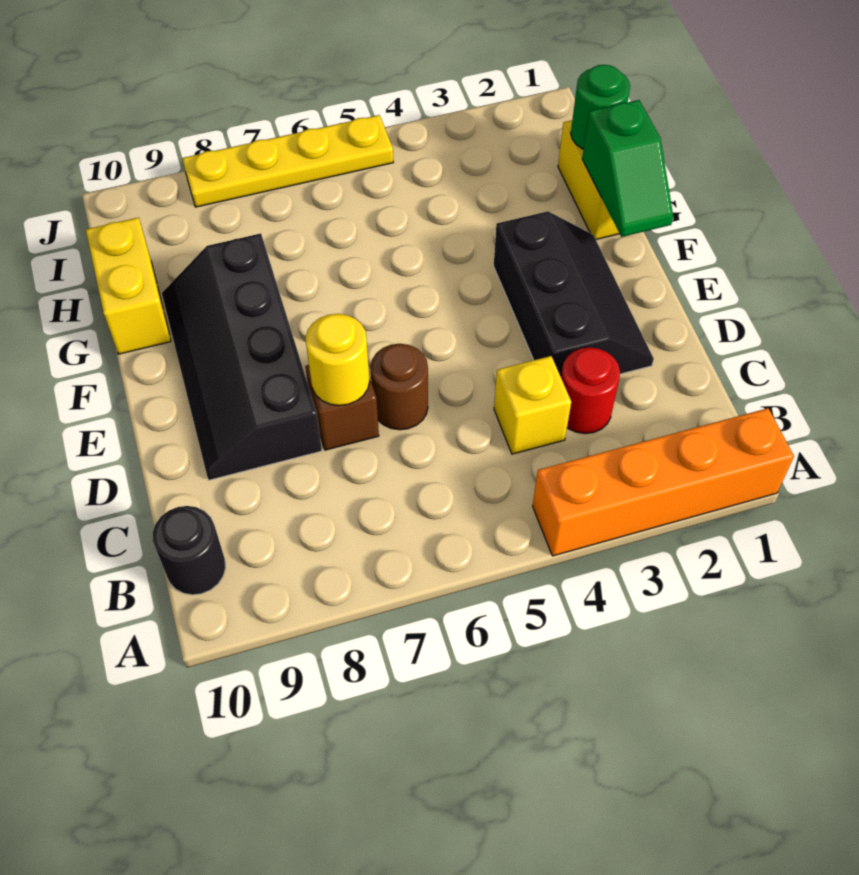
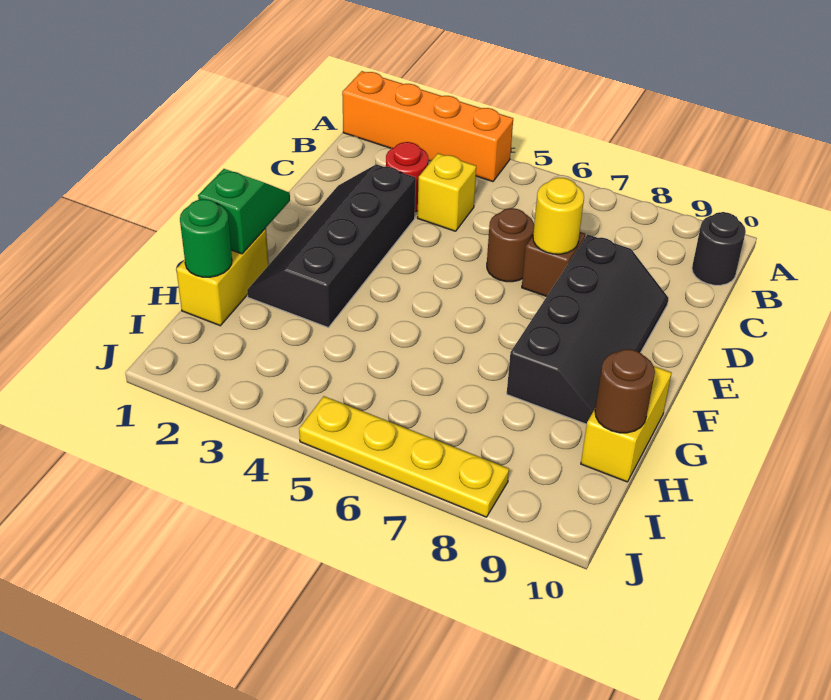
black 2x3 slope [494,211,654,377] -> black 2x4 slope [247,164,416,328]
none -> brown 1x1 round brick [595,349,655,433]

